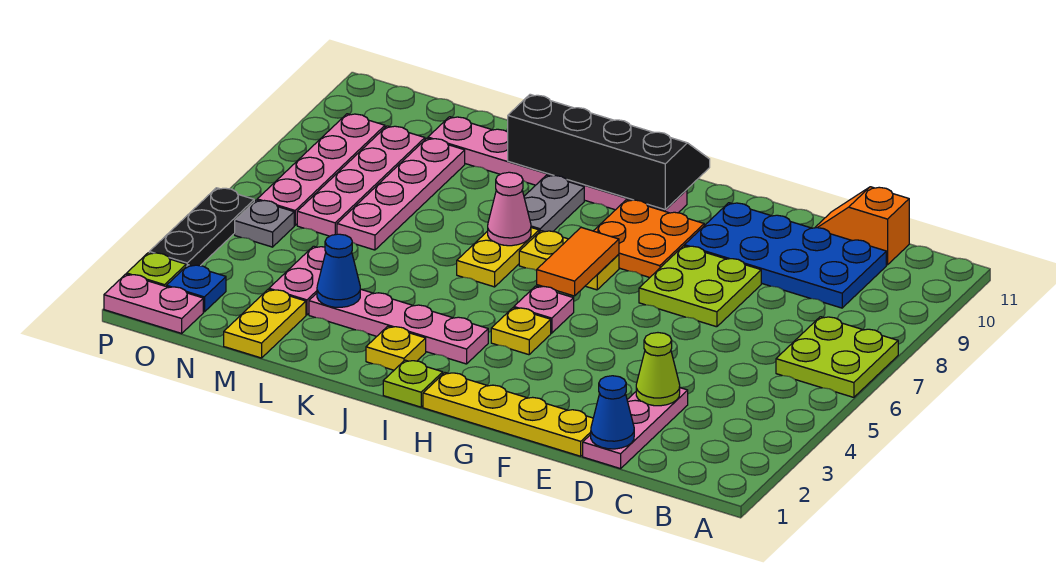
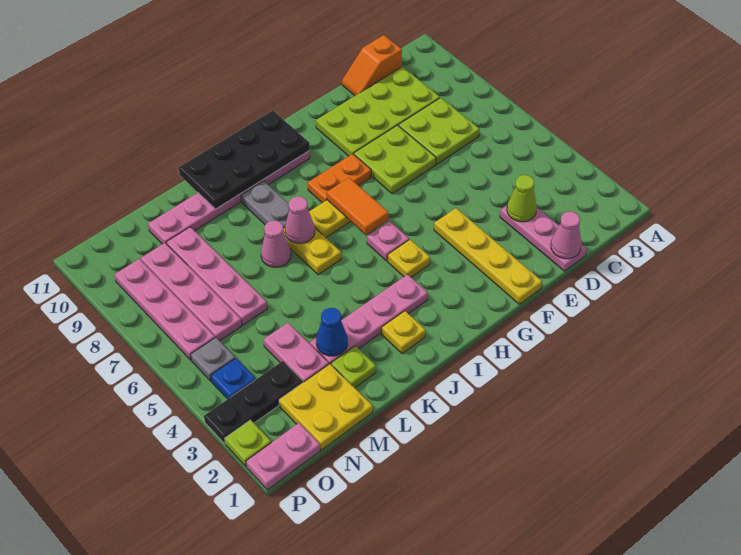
lime 2x2 plate [776,317,898,397] -> lime 2x2 plate moved to [399,98,480,164]
blue 2x4 plate [684,203,886,308] -> lime 2x4 plate [316,67,440,156]
blue 1x1 cone [591,376,634,449] -> pink 1x1 cone [551,212,581,259]
yellow 1x4 plate [423,373,593,456] -> yellow 1x4 plate turned to [434,208,542,304]
orange 2x2 plate [594,200,704,277] -> orange 1x2 plate [308,154,371,203]
black 2x4 slope [508,94,710,210] -> black 2x4 plate [179,111,310,209]
lime 1x1 plate [383,360,443,407] -> lime 1x1 plate moved to [331,346,376,388]
none -> pink 1x1 cone [261,221,291,267]
yellow 1x2 plate [224,290,306,358] -> yellow 2x2 plate [279,364,373,450]
blue 1x1 plate [167,265,226,312] -> blue 1x1 plate moved to [211,358,256,399]
black 1x3 plate [149,188,254,266] -> black 1x3 plate turned to [204,361,303,444]

